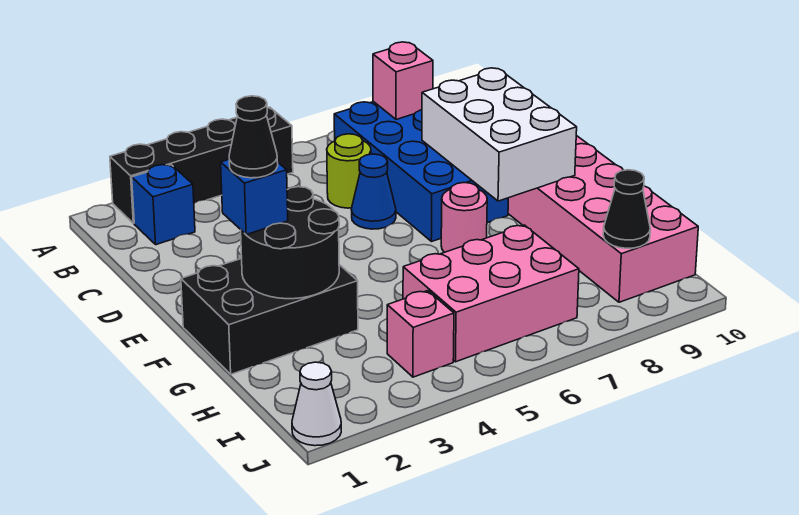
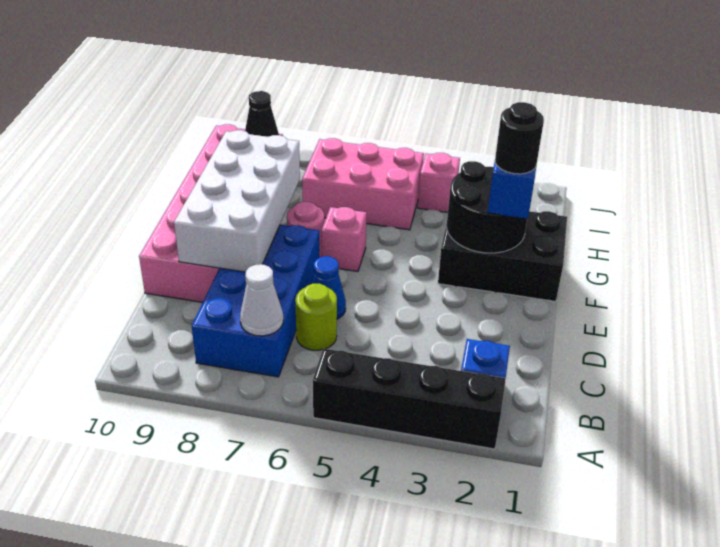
pink 1x1 brick [373,42,433,119] -> pink 1x1 brick moved to [322,207,367,272]
white 2x3 brick [422,68,577,201] -> white 2x4 brick [174,130,300,272]
black 1x1 cone [229,96,278,178] -> black 1x1 round brick [495,102,544,174]
white 1x1 cone [292,362,341,446] -> white 1x1 cone moved to [240,264,283,336]

